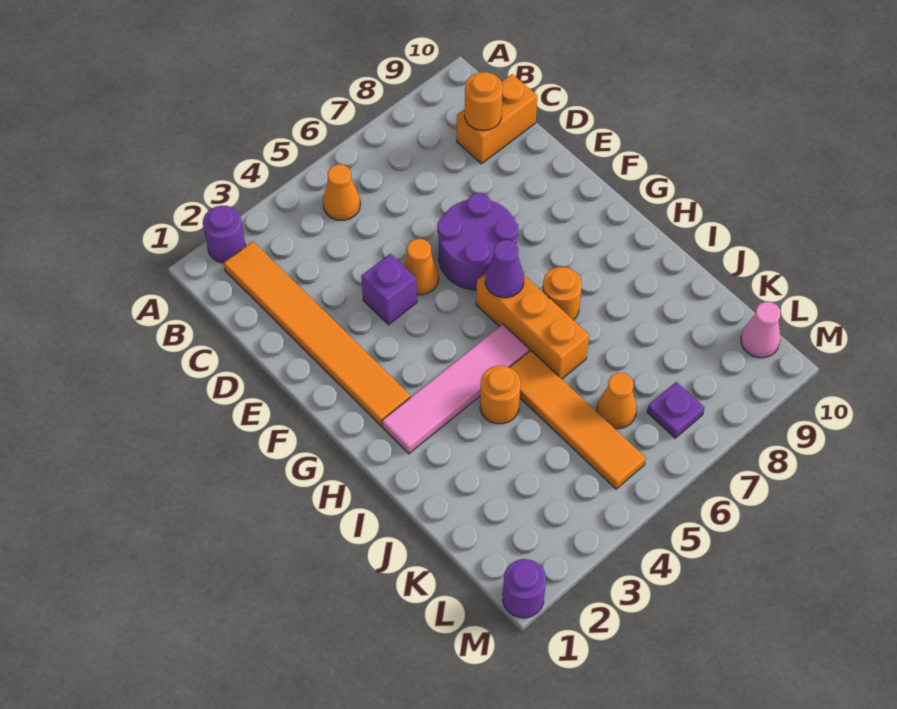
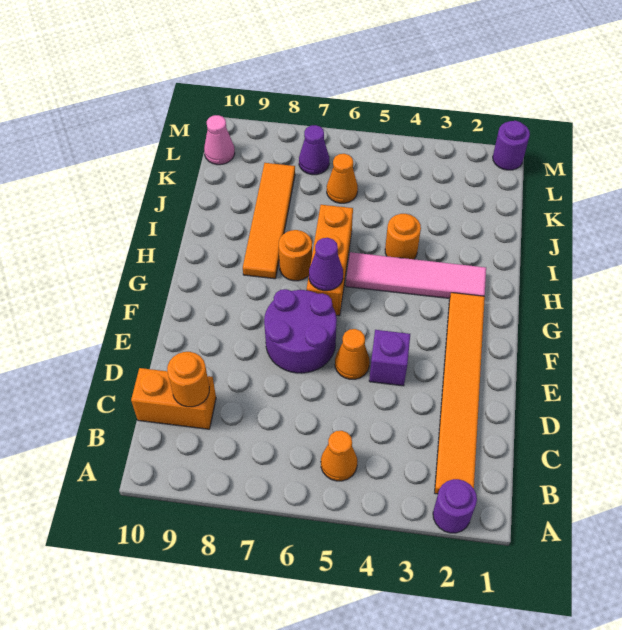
orange 1x4 tile [510,350,646,489] -> orange 1x4 tile moved to [243,163,295,279]
purple 1x1 plate [647,382,705,438] -> purple 1x1 cone [299,125,329,175]

